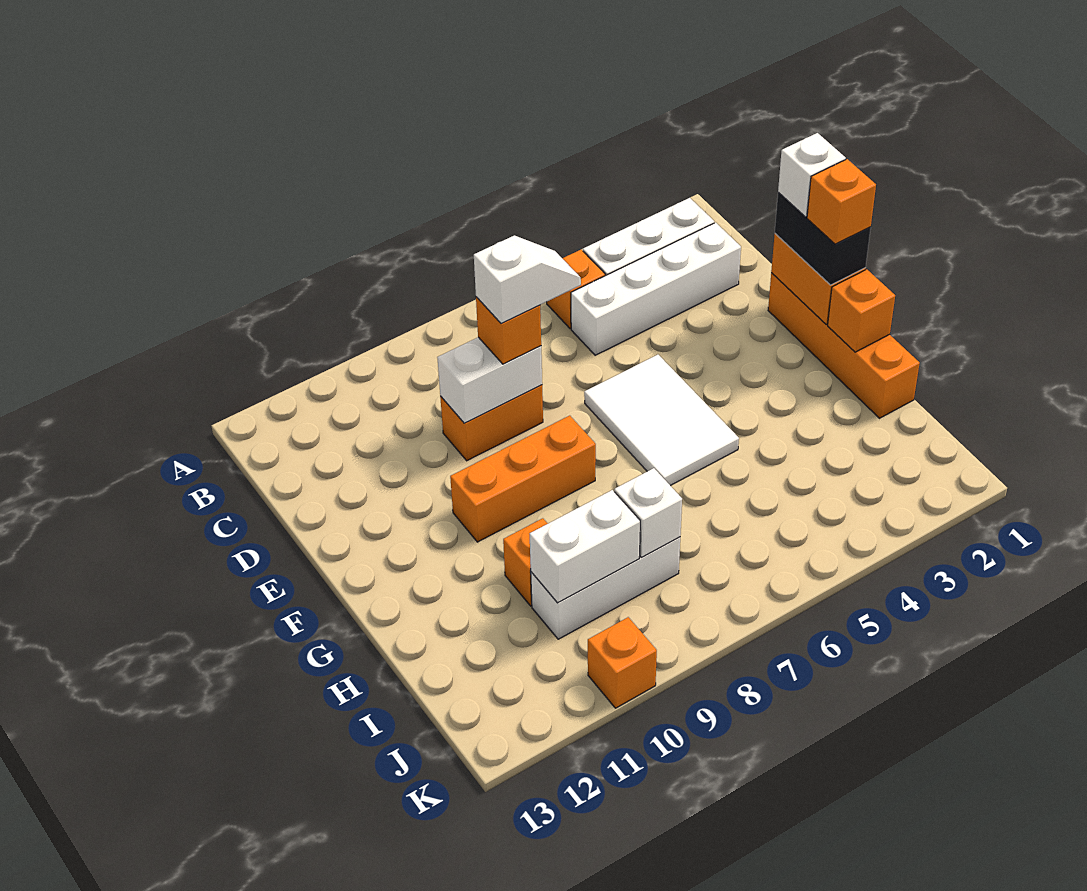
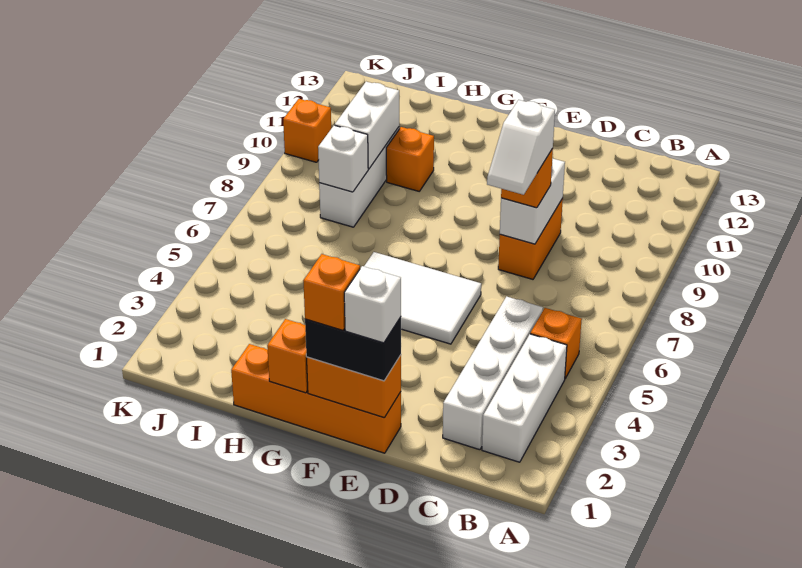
orange 1x3 brick [450,416,596,542] -> none

